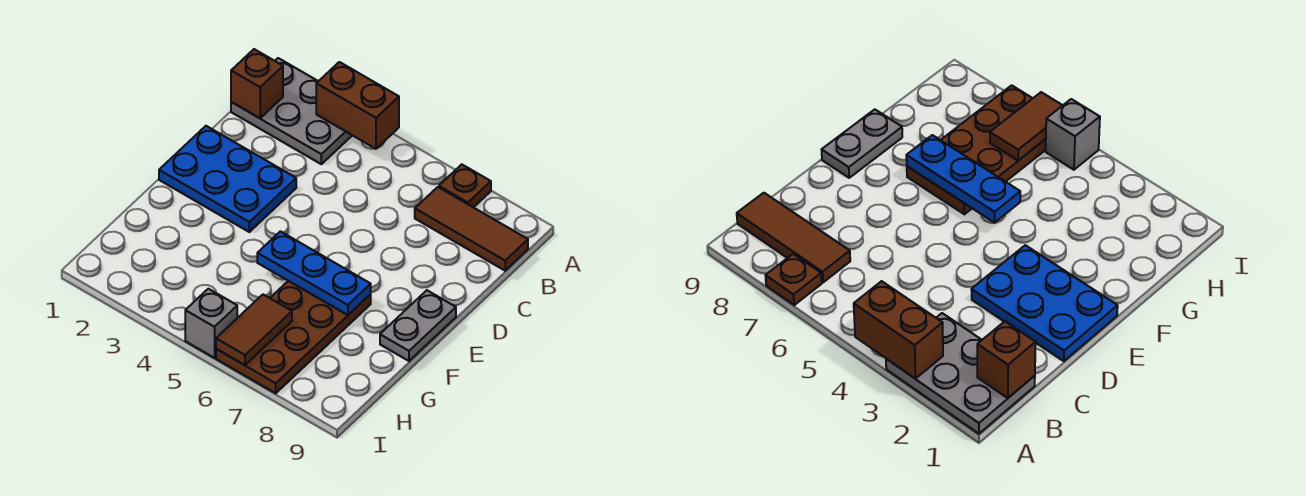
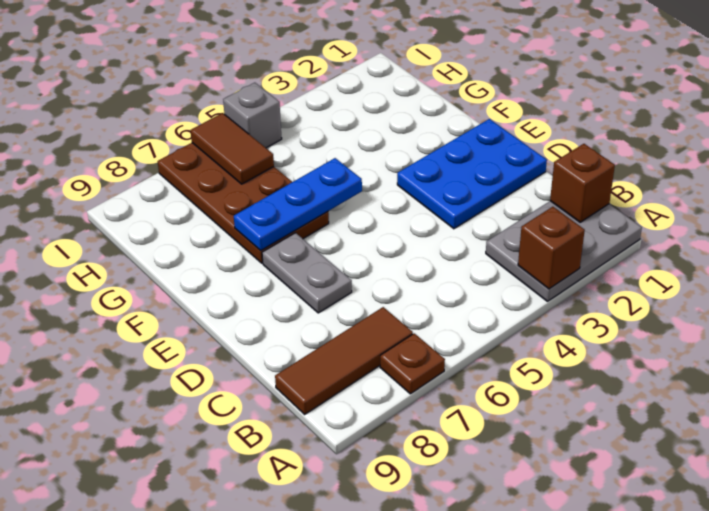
brown 1x2 brick [316,62,399,149] -> brown 1x1 brick [518,207,585,289]
grey 1x2 plate [380,290,456,361] -> grey 1x2 plate moved to [262,233,352,313]

